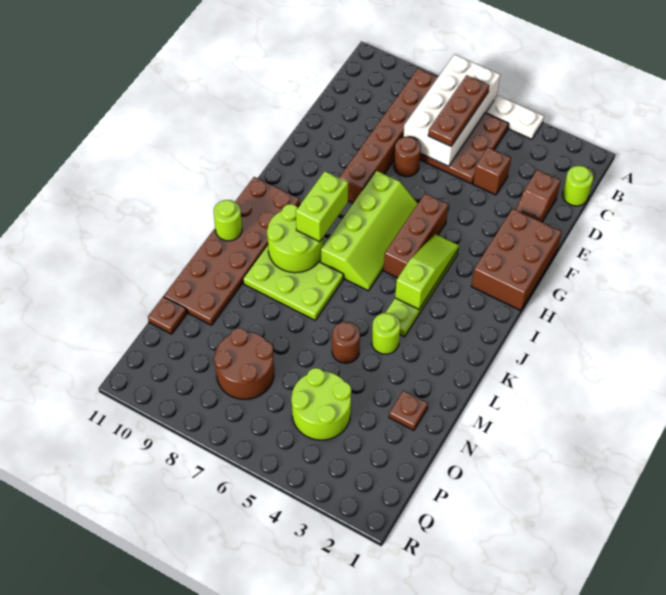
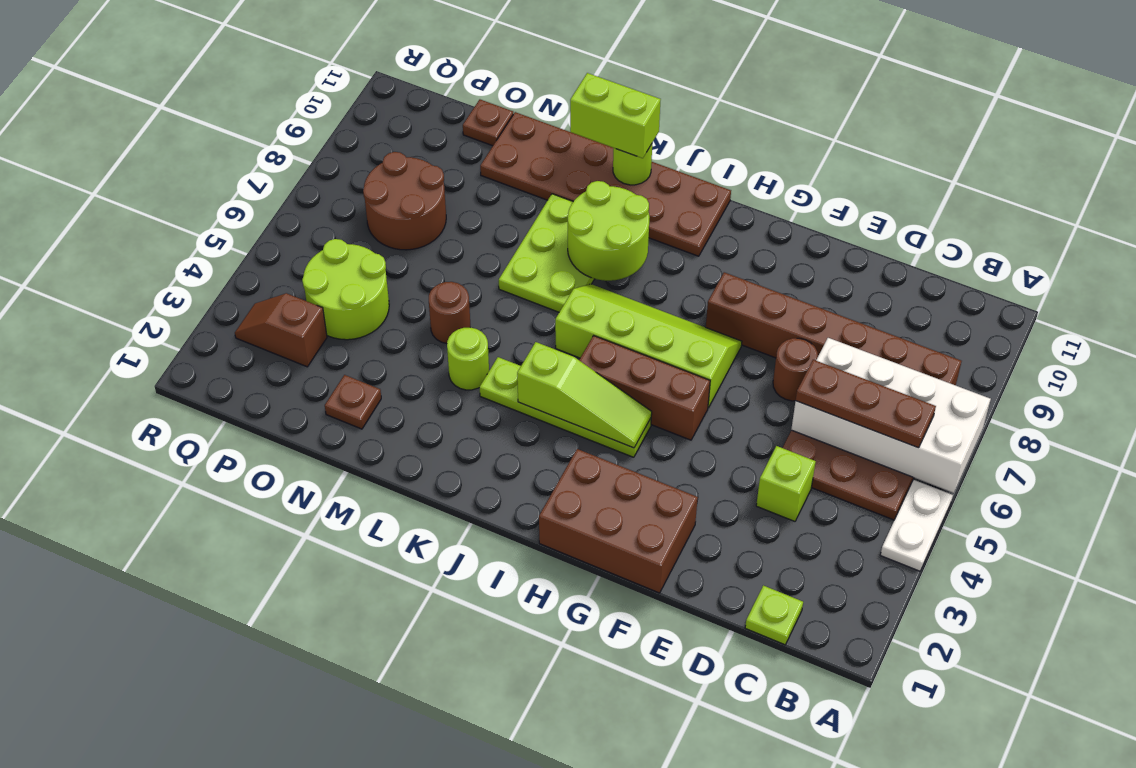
lime 1x1 round brick [562,166,593,206] -> lime 1x1 plate [745,585,803,645]
brown 1x2 slope [516,170,561,222] -> brown 1x2 slope moved to [235,293,327,367]
brown 1x1 brick [473,147,511,195] -> lime 1x1 brick [756,446,816,521]
lime 2x4 slope [321,171,418,291] -> lime 2x4 slope turned to [555,284,742,408]
lime 1x2 brick [296,171,348,242] -> lime 1x2 brick moved to [570,73,661,158]

